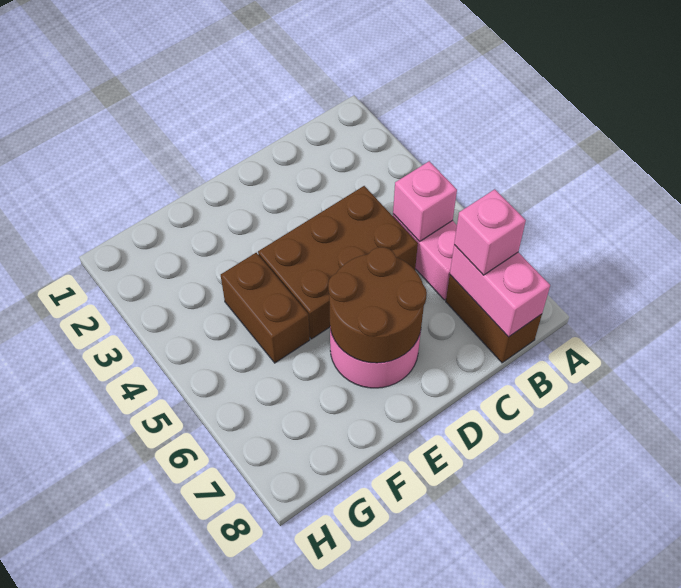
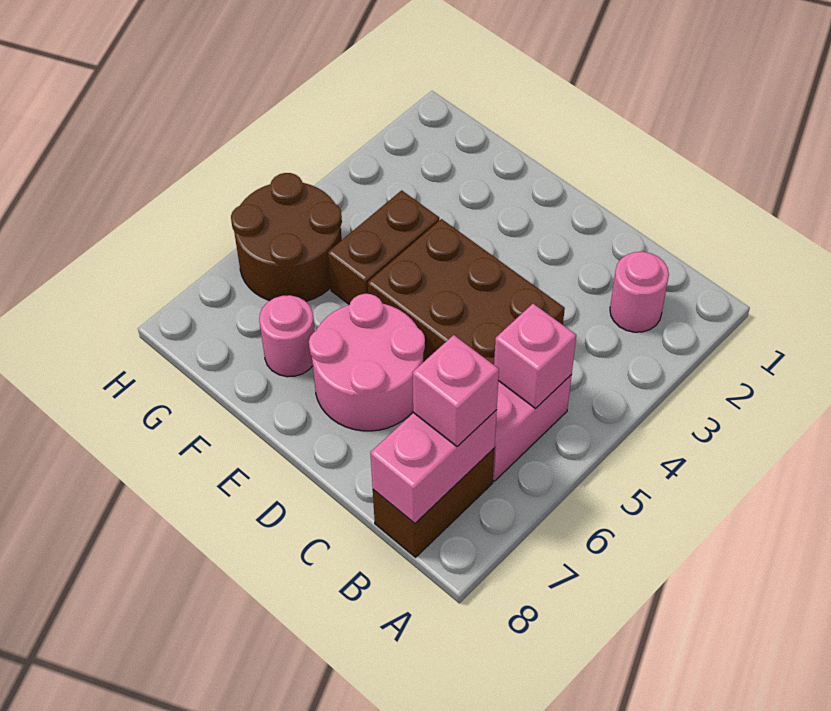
none -> pink 1x1 round brick [610,252,669,332]
brown 2x2 round brick [328,247,427,363] -> brown 2x2 round brick moved to [231,173,342,301]
none -> pink 1x1 round brick [259,295,315,377]

